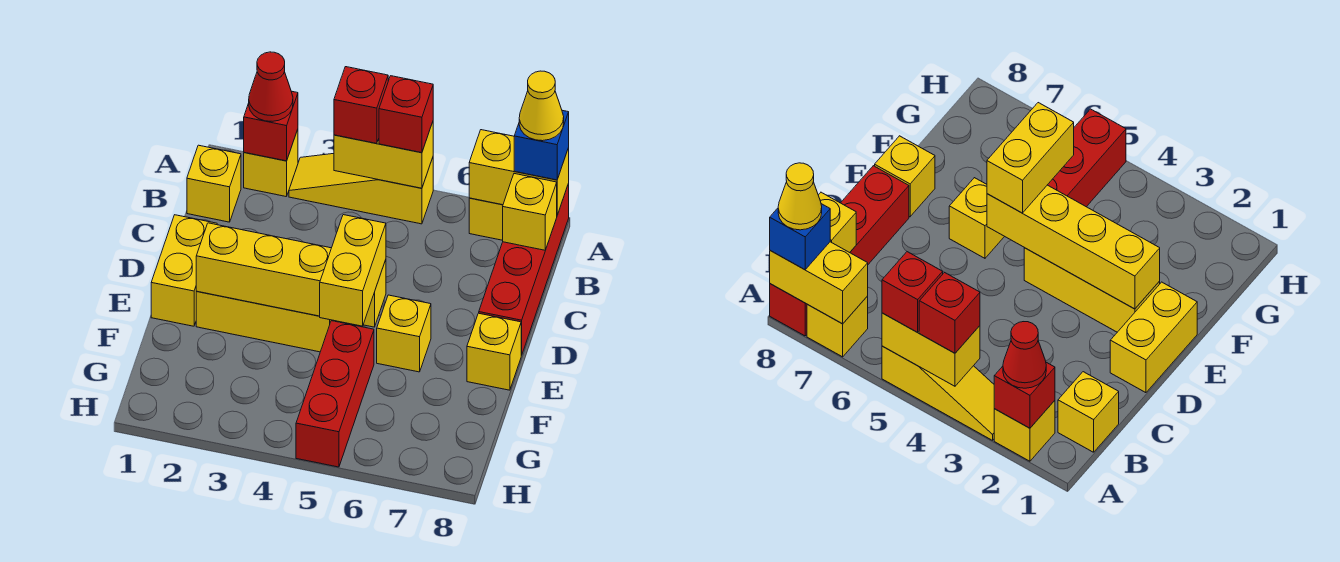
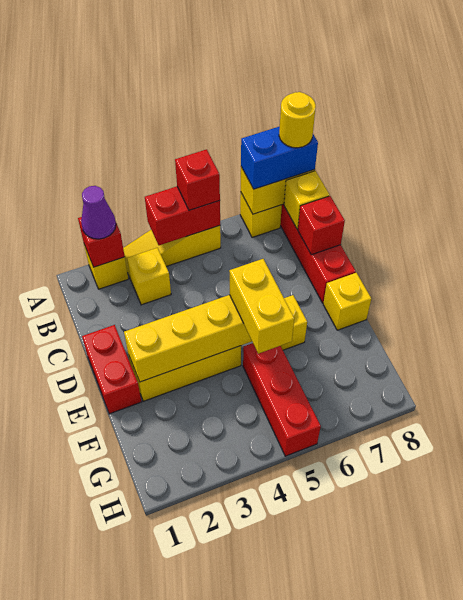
red 1x1 cone [249,52,293,121] -> purple 1x1 cone [81,186,116,239]
yellow 1x2 brick [334,122,433,188] -> red 1x2 brick [145,187,220,245]
red 1x1 brick [334,67,388,143] -> red 1x1 brick moved to [298,196,345,255]
blue 1x1 brick [514,110,569,180] -> blue 1x2 brick [241,126,318,189]
yellow 1x1 cone [519,71,564,141] -> yellow 1x1 round brick [279,92,316,148]
yellow 1x1 brick [187,145,241,222] -> yellow 1x1 brick moved to [127,248,171,305]
yellow 1x2 brick [151,215,217,326] -> red 1x2 brick [82,325,142,414]

